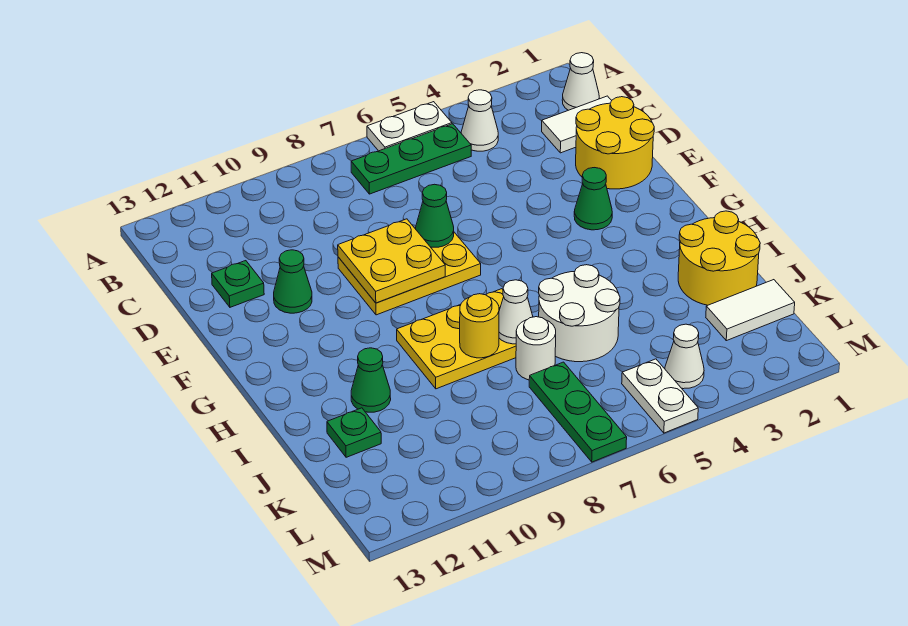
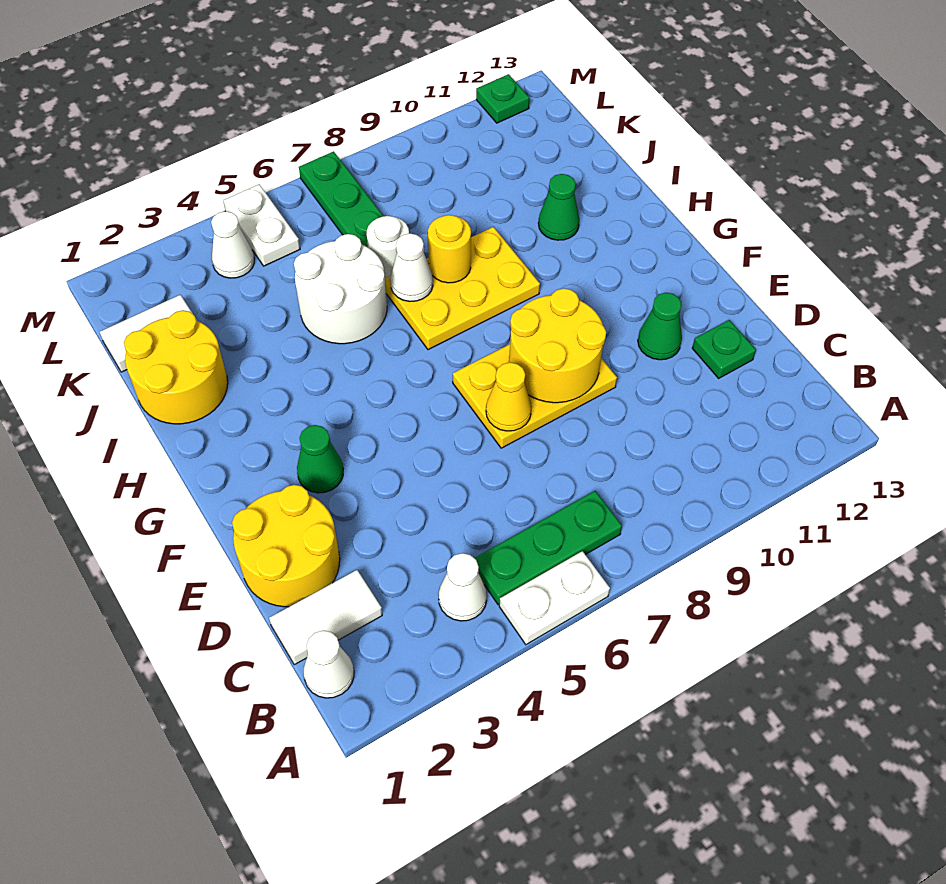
green 1x1 cone [416,184,454,247] -> yellow 1x1 cone [486,362,531,431]
yellow 2x2 plate [338,219,445,303] -> yellow 2x2 round brick [509,288,606,403]
green 1x1 plate [327,408,381,457] -> green 1x1 plate moved to [476,74,529,123]

